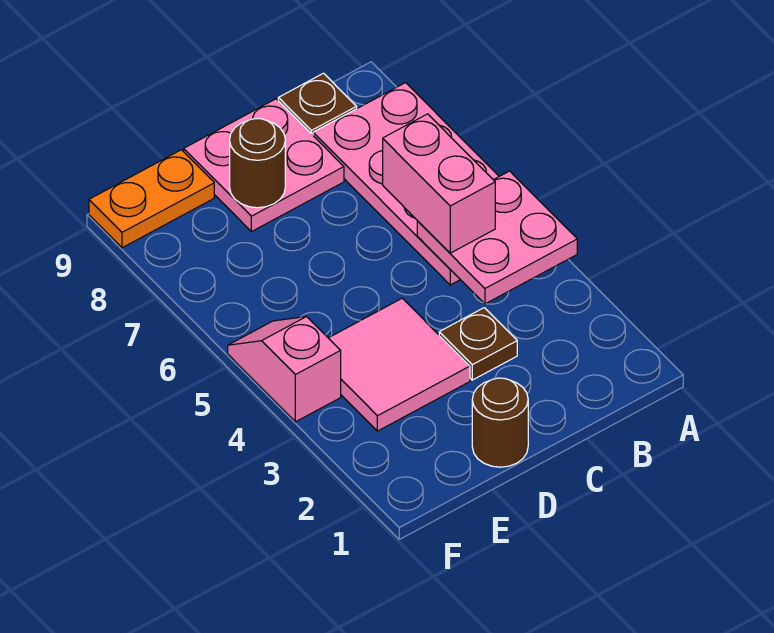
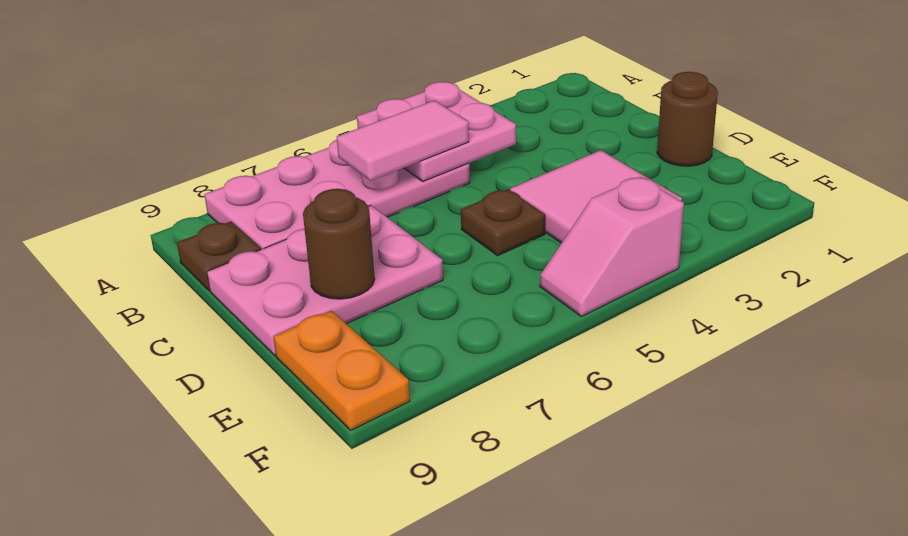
pink 1x2 brick [383,114,495,253] -> pink 1x2 tile [337,100,469,181]
brown 1x1 plate [439,308,517,380] -> brown 1x1 plate moved to [461,189,545,256]
pink 2x2 plate [184,99,344,232] -> pink 2x3 plate [207,205,443,356]

